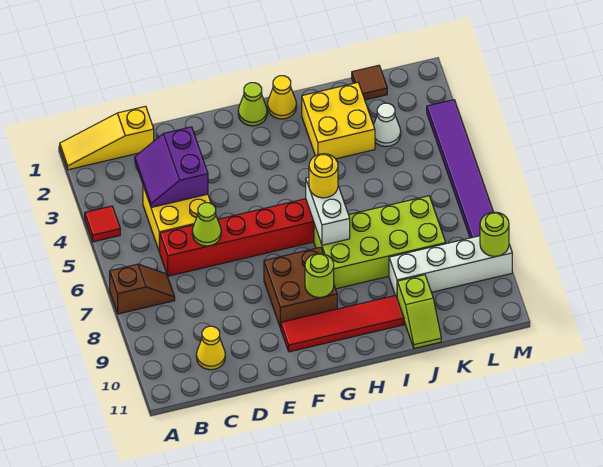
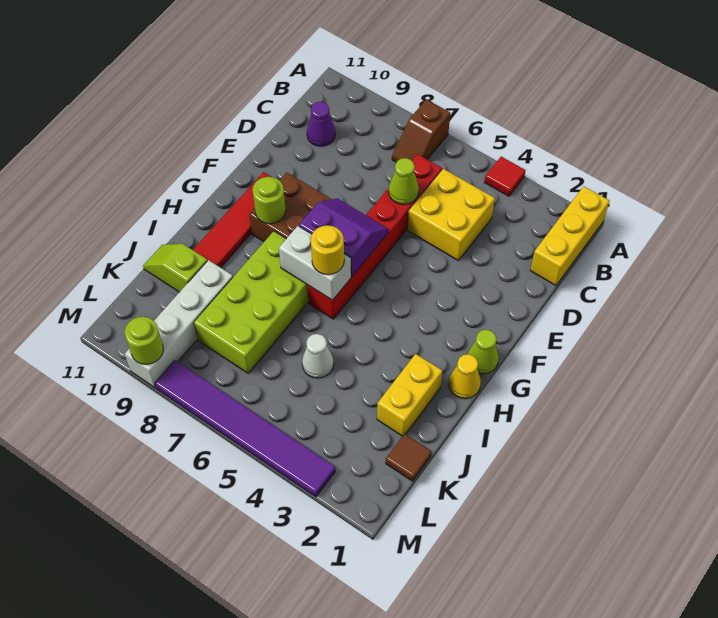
yellow 1x3 slope [60,106,154,170] -> yellow 1x3 brick [530,186,609,285]
purple 2x2 slope [135,127,208,208] -> purple 2x2 slope moved to [299,198,389,277]
yellow 1x1 cone [196,326,225,370] -> purple 1x1 cone [307,102,335,146]
yellow 2x2 brick [302,83,375,159] -> yellow 1x2 brick [377,354,442,436]
white 1x1 cone [374,103,401,147] -> white 1x1 cone moved to [302,334,334,378]

